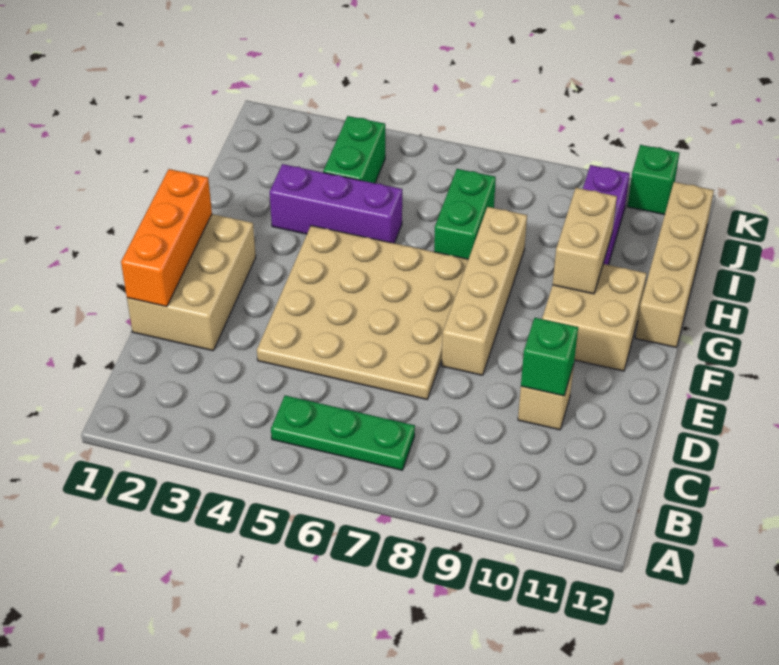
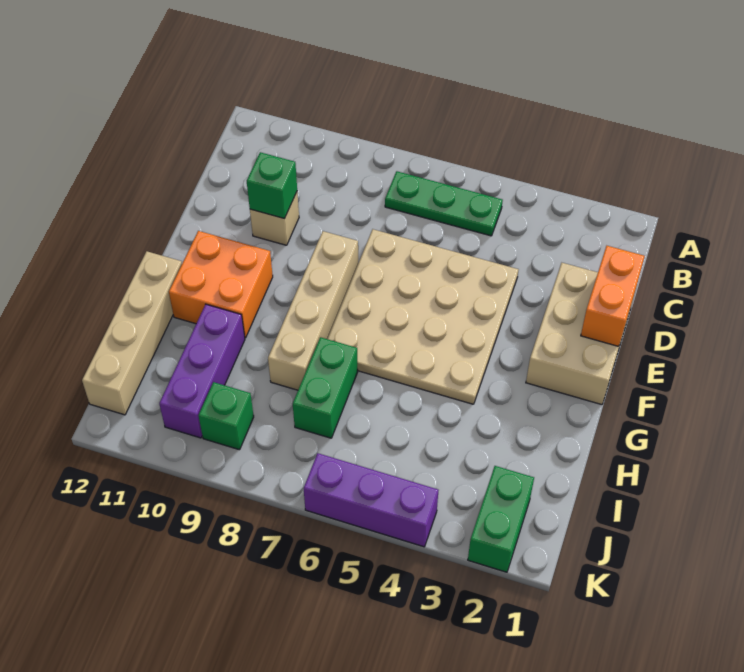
orange 1x3 brick [121,169,212,307] -> orange 1x2 brick [581,246,645,346]
tan 2x2 brick [542,264,647,371] -> orange 2x2 brick [169,231,273,338]
tan 1x2 brick [553,188,617,294] -> none
purple 1x3 brick [270,164,402,243] -> purple 1x3 brick moved to [303,453,438,547]
green 1x2 brick [323,116,385,183] -> green 1x2 brick moved to [468,466,534,572]
green 1x1 brick [627,145,679,215] -> green 1x1 brick moved to [199,382,254,450]

